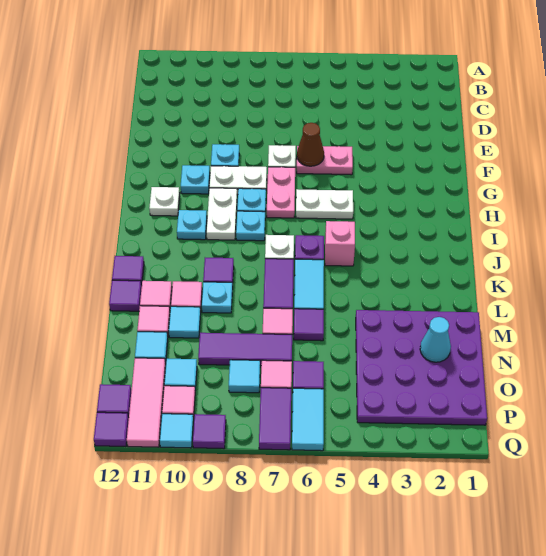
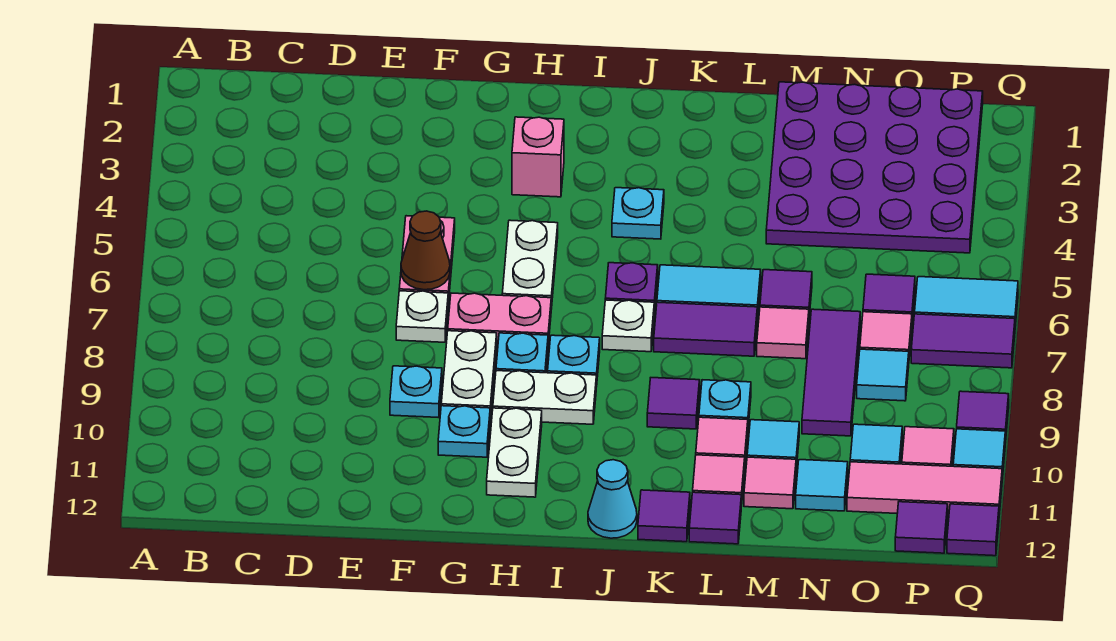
white 1x1 plate [149,187,180,216] -> white 1x2 plate [487,408,542,497]
cyan 1x1 plate [177,210,207,240] -> cyan 1x1 plate moved to [612,188,664,239]
pink 1x1 brick [325,221,355,266] -> pink 1x1 brick moved to [512,117,564,197]
cyan 1x1 cone [420,317,451,362] -> cyan 1x1 cone moved to [588,460,637,538]

